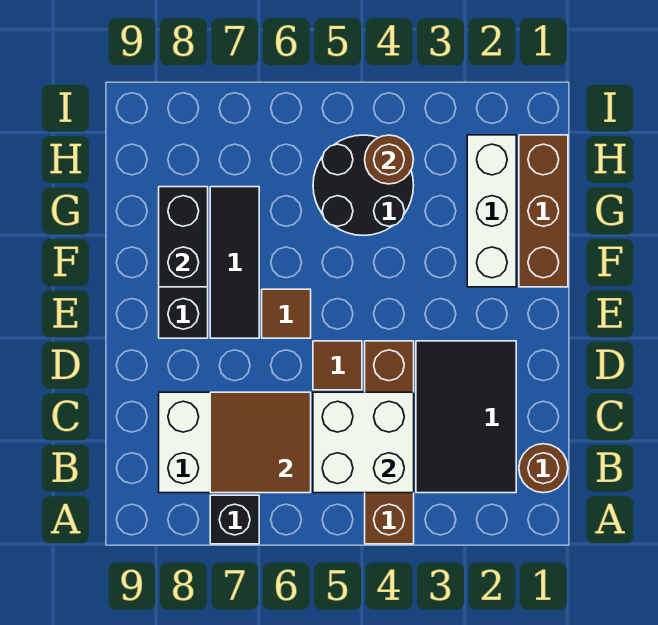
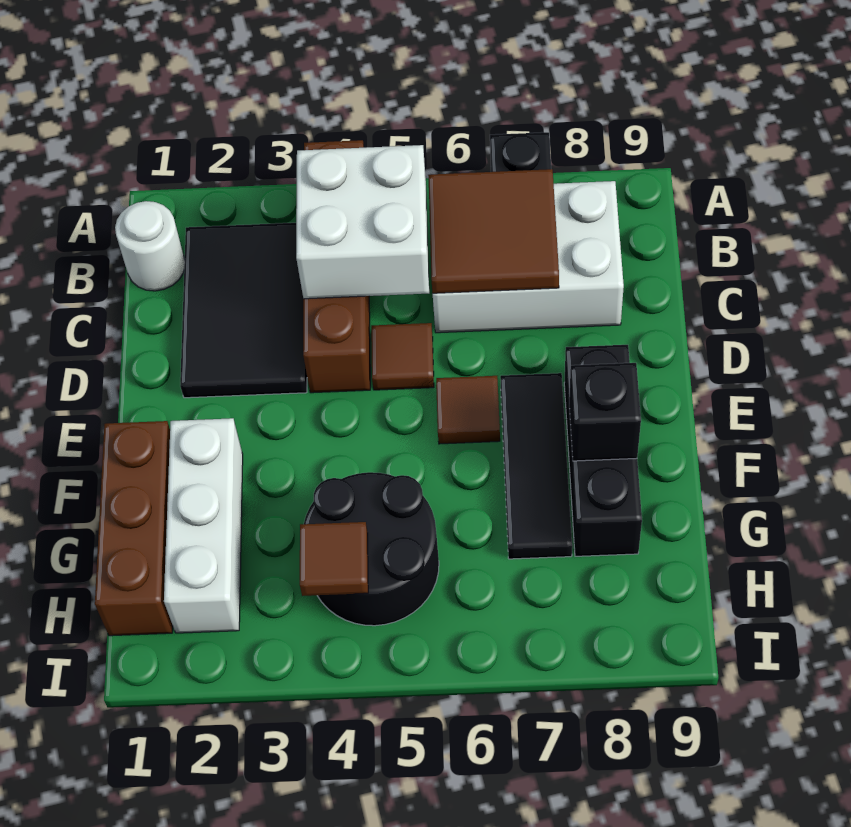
brown 1x1 round brick [519,444,568,493] -> white 1x1 round brick [115,201,185,291]
black 1x2 brick [159,187,208,287] -> black 1x1 brick [569,363,641,461]
brown 1x1 round brick [365,135,414,184] -> brown 1x1 tile [300,522,368,596]

